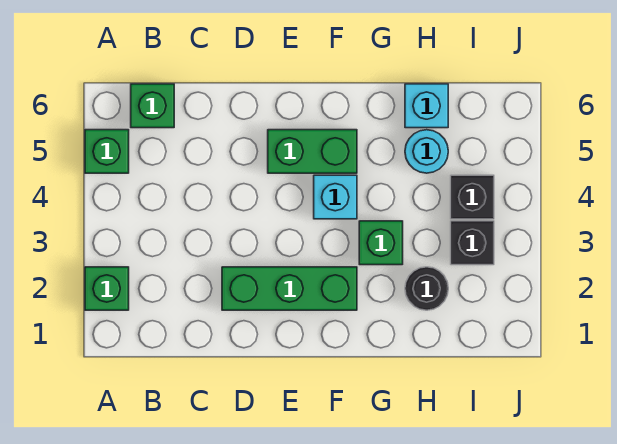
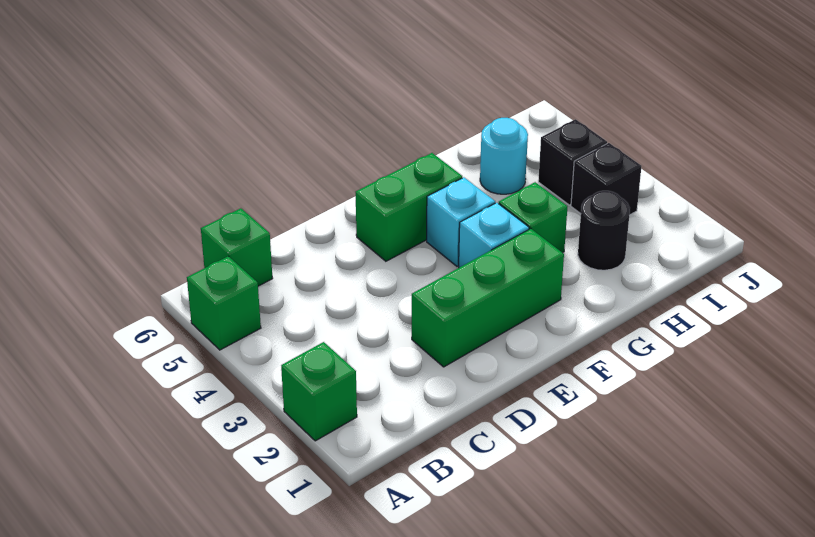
cyan 1x1 brick [405,84,448,128] -> cyan 1x1 brick moved to [459,203,529,268]

